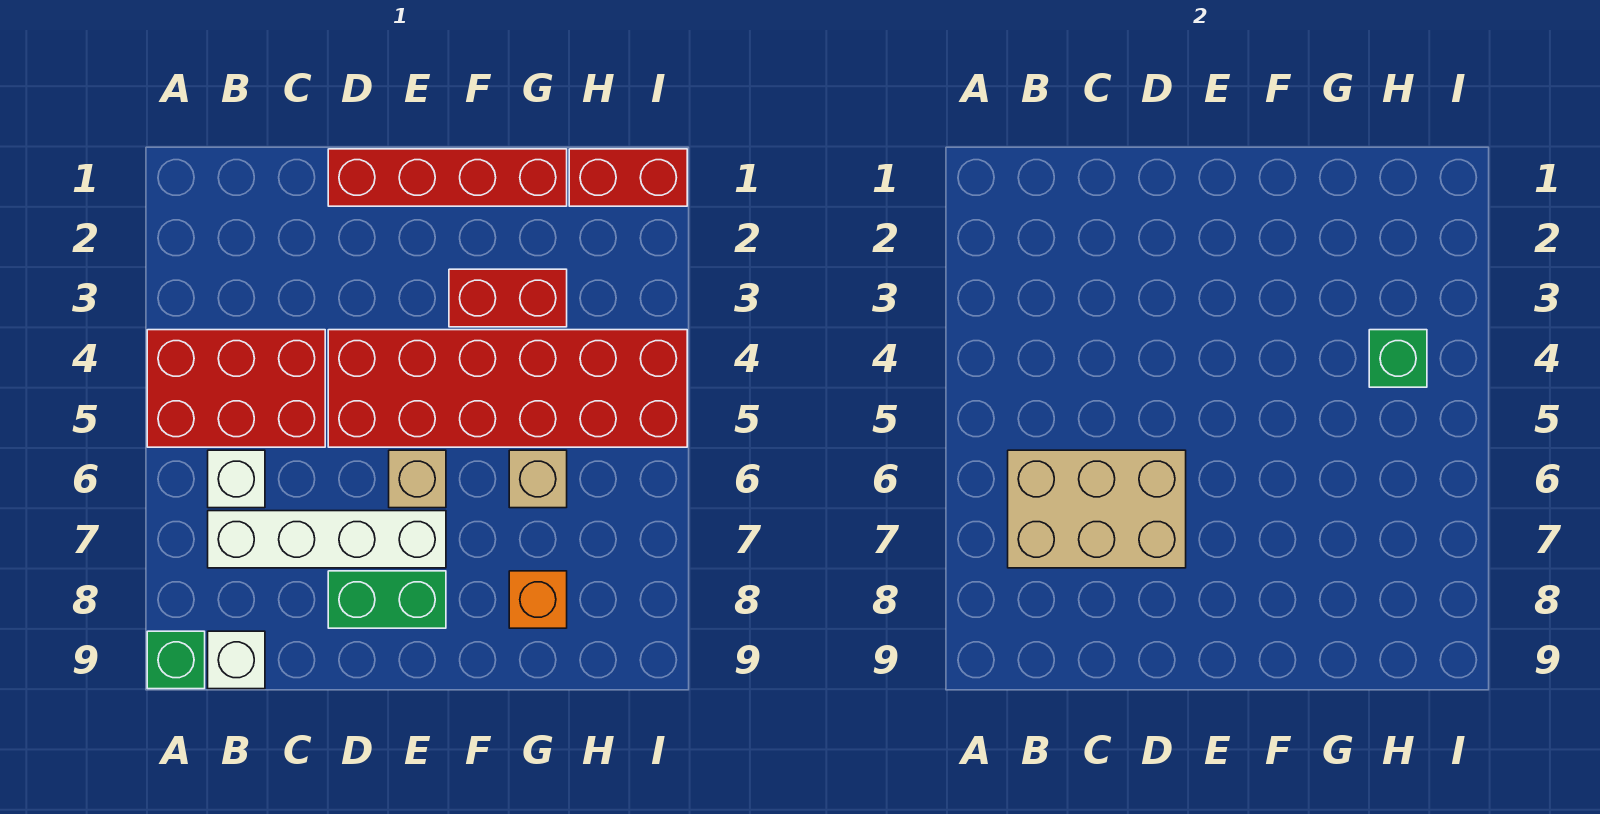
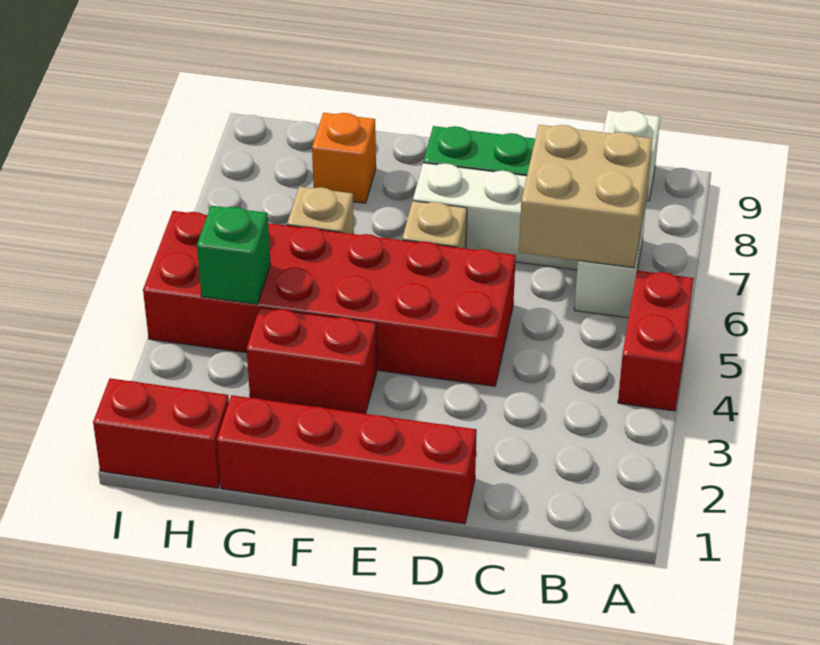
red 2x3 brick [147,330,325,447] -> red 1x2 brick [618,271,693,411]
green 1x1 brick [147,631,205,689] -> none
tan 2x3 brick [1008,450,1186,568] -> tan 2x2 brick [519,125,652,268]

